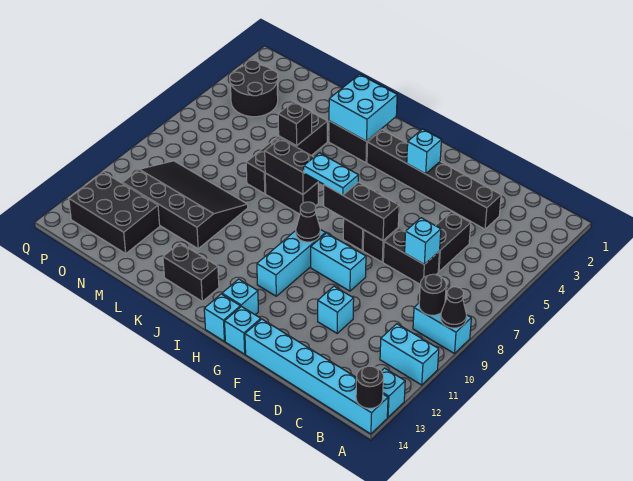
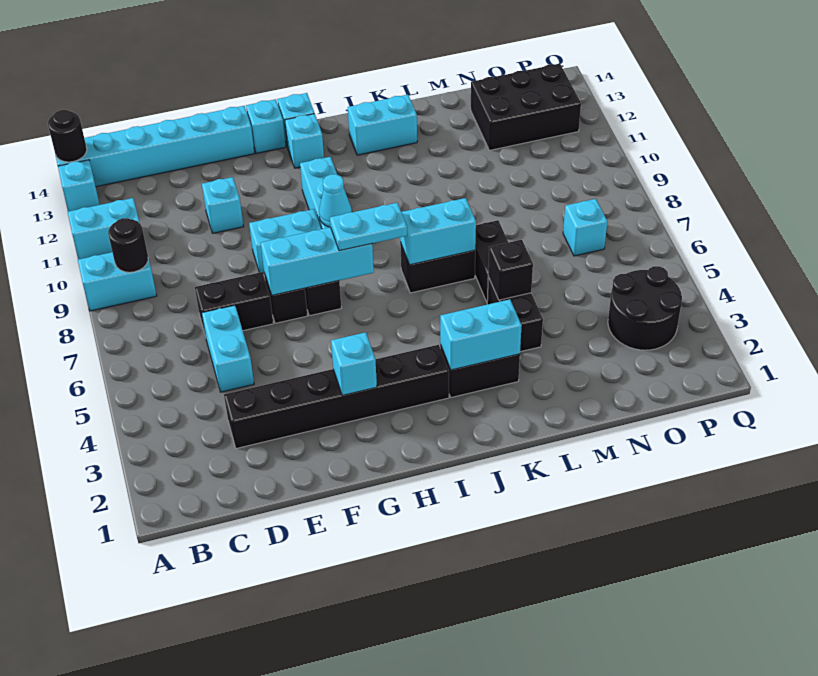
black 1x1 cone [441,287,467,328] -> none
black 1x2 brick [436,212,471,272] -> cyan 1x2 brick [202,305,254,392]
cyan 1x1 brick [405,218,441,265] -> cyan 1x1 brick moved to [563,199,607,256]
black 1x3 brick [324,182,399,241] -> cyan 1x3 brick [261,227,374,295]
black 1x1 cone [296,202,320,242] -> cyan 1x1 cone [319,174,352,227]
cyan 2x2 brick [329,74,397,141] -> cyan 1x2 brick [440,299,522,370]
black 1x2 brick [265,138,318,194] -> cyan 1x2 brick [400,198,476,265]
black 1x2 brick [163,243,219,301] -> cyan 1x2 brick [348,95,417,155]
black 3x4 slope [123,161,248,249] -> none

